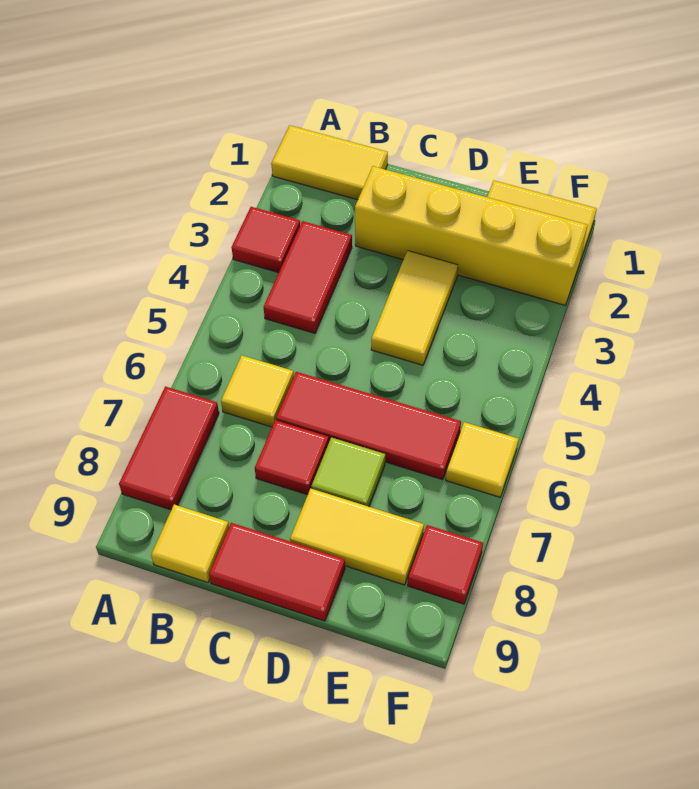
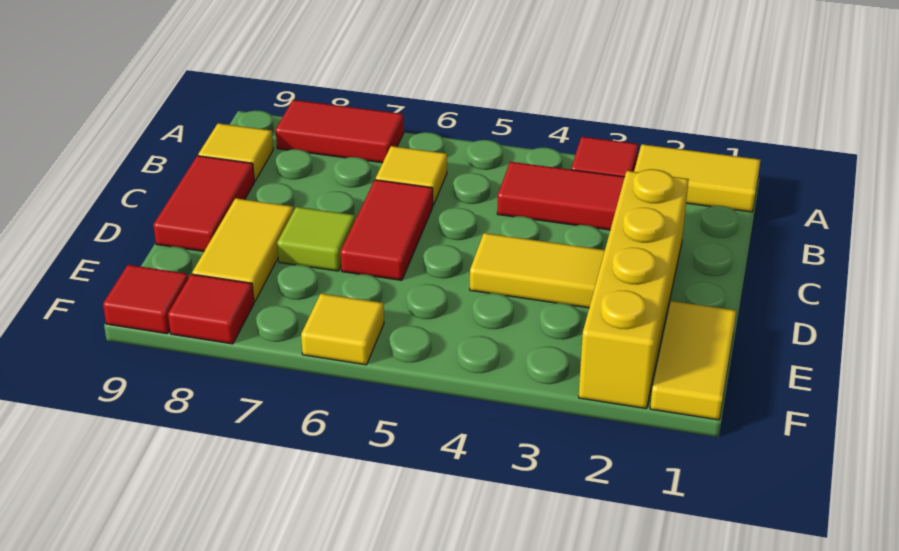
yellow 1x2 tile [271,125,388,200] -> yellow 1x2 tile turned to [634,144,760,212]
red 1x3 tile [276,372,461,480] -> red 1x2 tile [341,180,433,280]
red 1x1 tile [255,420,329,495] -> red 1x1 tile moved to [103,265,188,334]

